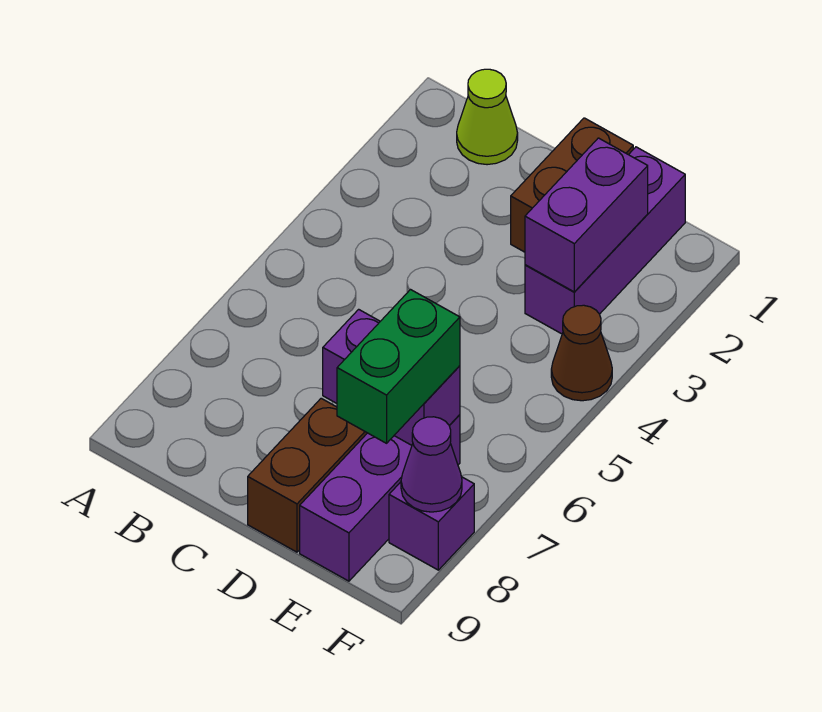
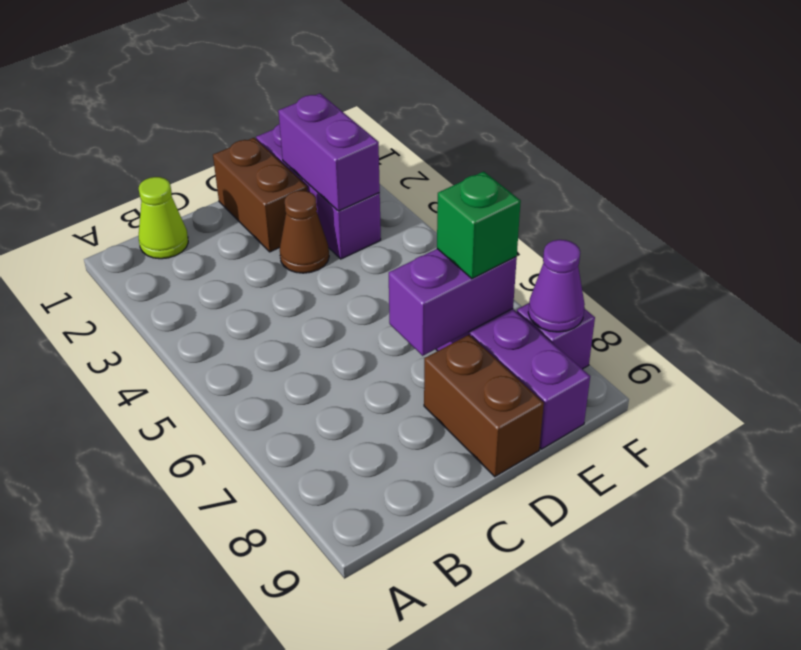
green 1x2 brick [337,290,460,443] -> green 1x1 brick [437,171,521,279]
brown 1x1 cone [551,305,612,401] -> brown 1x1 cone moved to [280,191,329,273]

